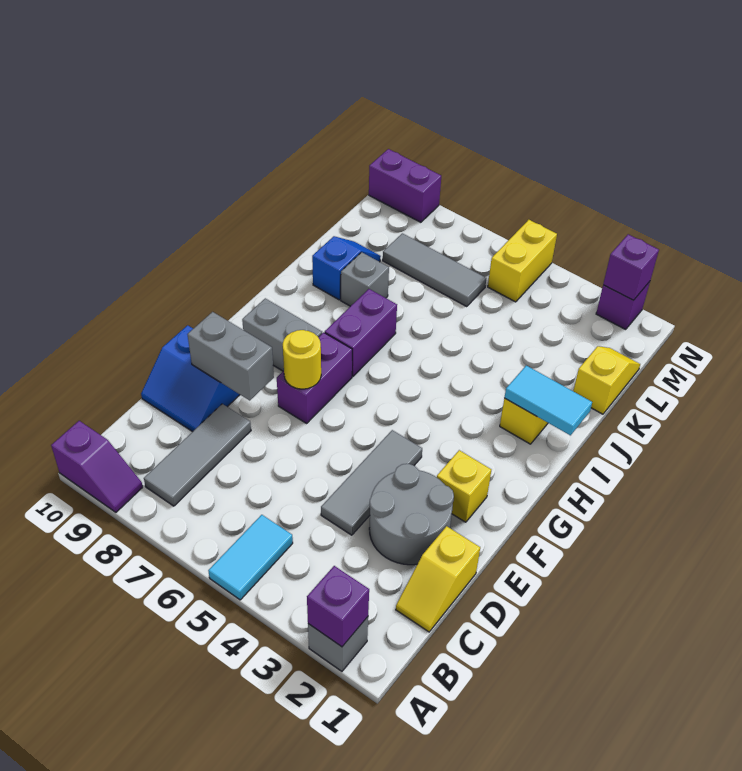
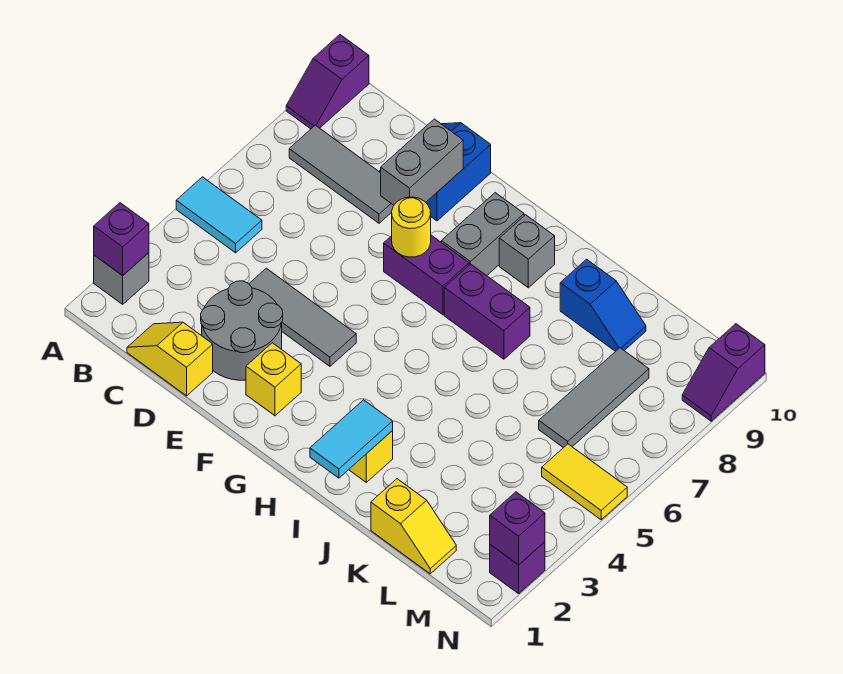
grey 1x1 brick [341,252,389,306] -> grey 1x1 brick moved to [499,215,555,288]
yellow 1x2 brick [488,220,557,302] -> yellow 1x2 tile [542,444,627,520]
purple 1x2 brick [369,149,441,222] -> purple 1x2 slope [682,324,765,421]

